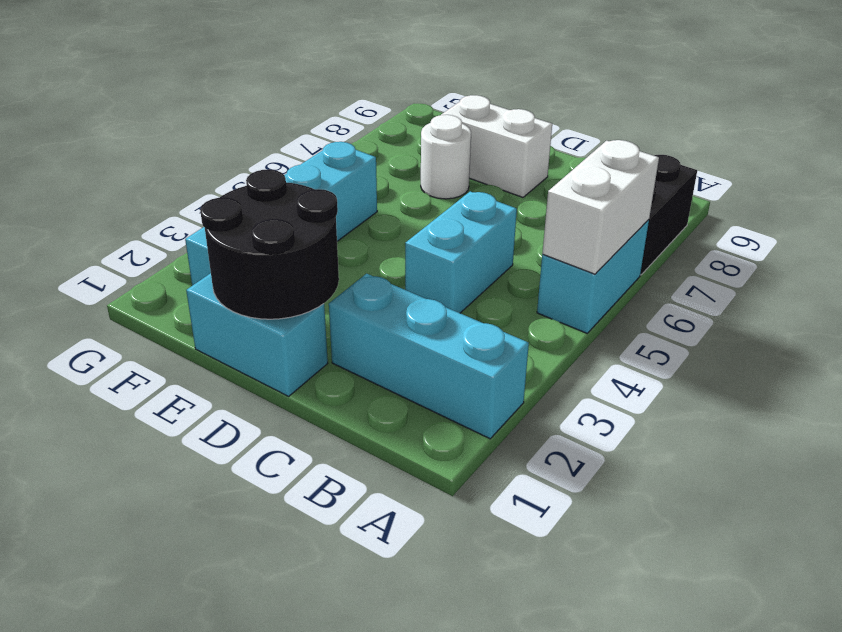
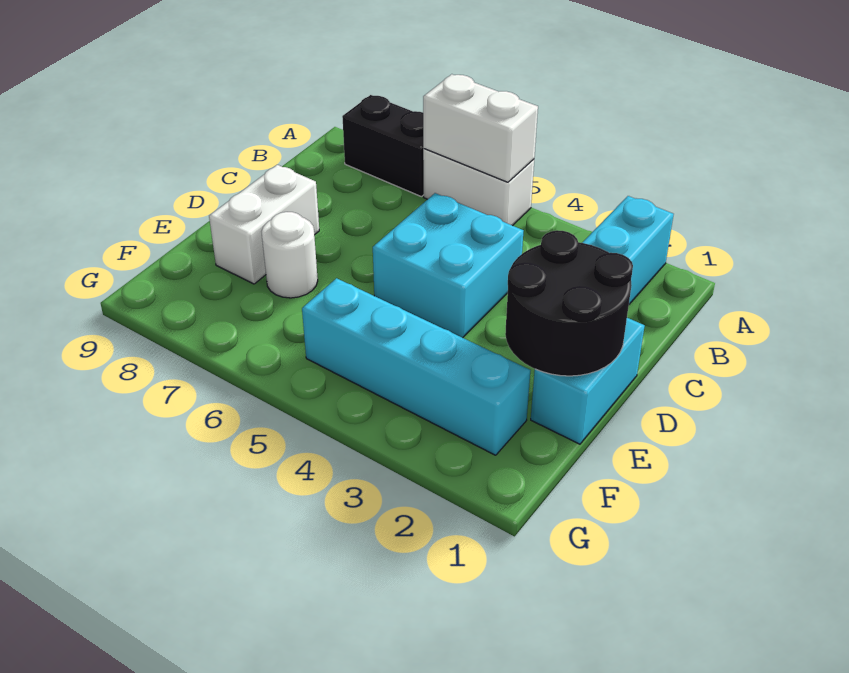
cyan 1x2 brick [537,220,649,333] -> white 1x2 brick [423,149,534,226]
cyan 1x2 brick [405,192,517,313] -> cyan 2x2 brick [373,193,523,338]

